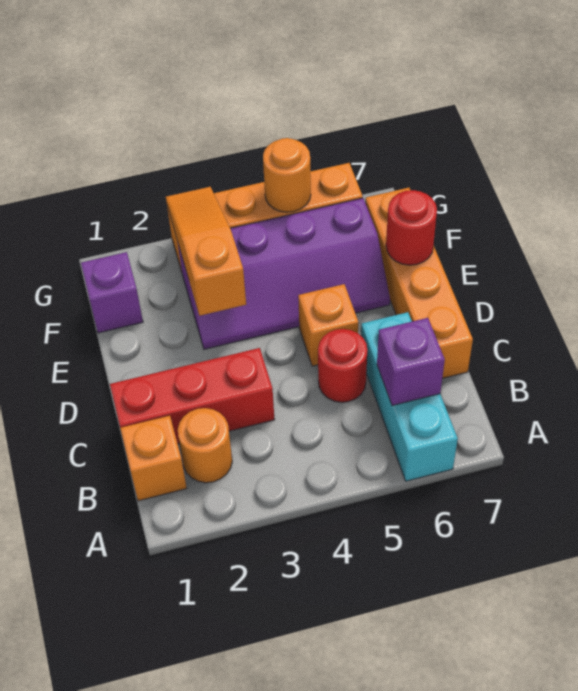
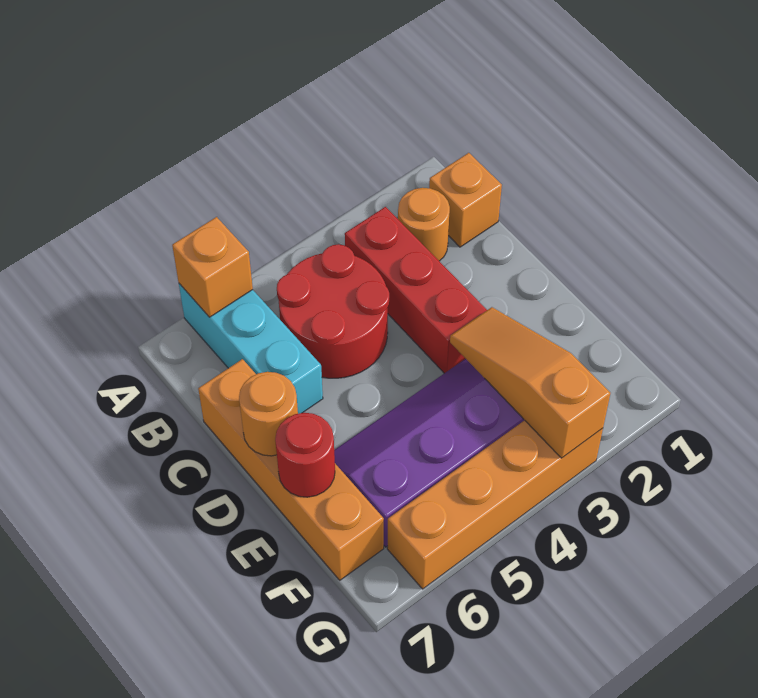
purple 1x1 brick [377,318,445,406] -> none
red 1x3 brick [110,348,275,444] -> red 1x3 brick turned to [345,207,487,373]
red 1x1 round brick [318,329,367,402] -> red 2x2 round brick [277,244,389,378]
orange 1x1 brick [298,284,358,366] -> orange 1x1 brick moved to [172,217,253,317]
orange 1x3 slope [166,187,246,316] -> orange 1x3 slope turned to [450,307,610,458]
purple 1x1 brick [81,252,143,333] -> none
orange 1x1 round brick [263,138,311,212] -> orange 1x1 round brick moved to [239,372,298,456]

